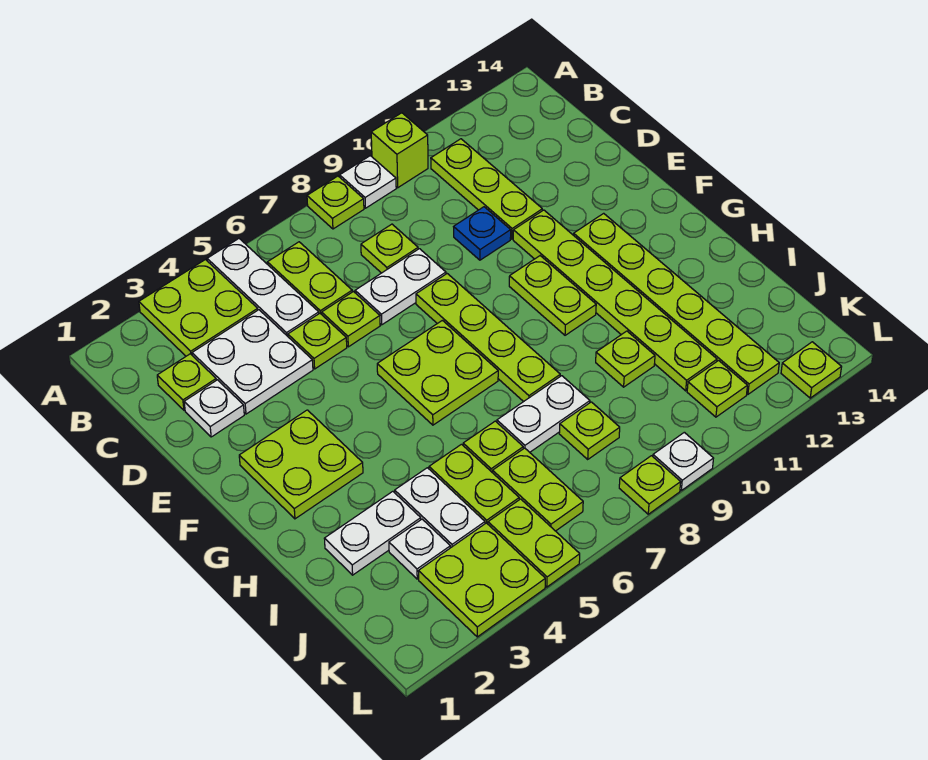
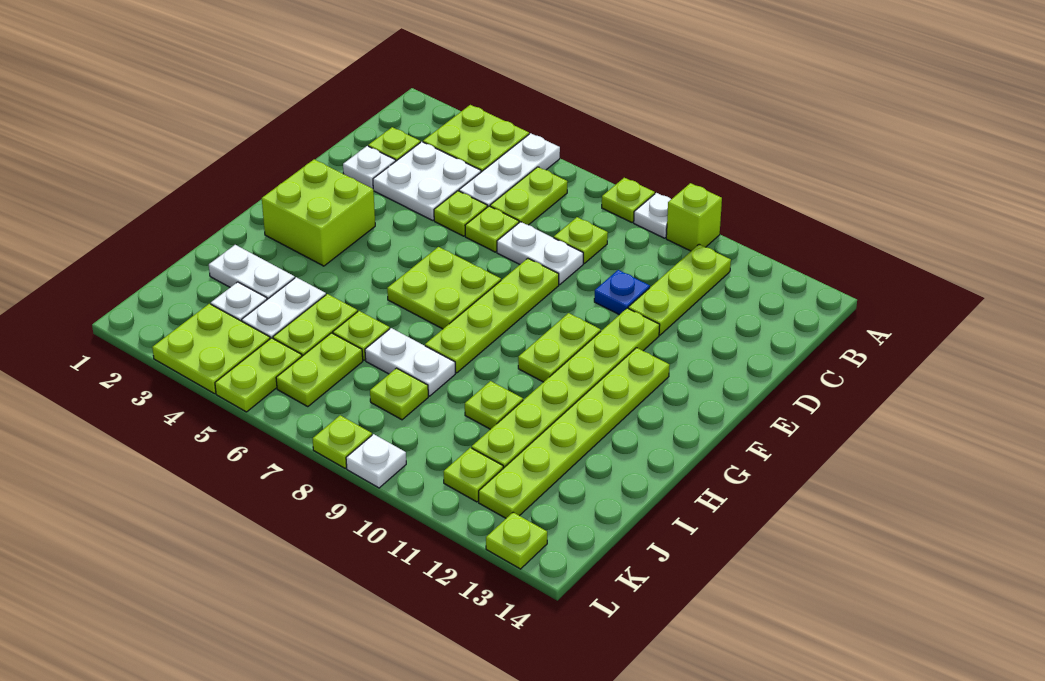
lime 2x2 plate [239,410,363,519] -> lime 2x2 brick [262,159,375,266]

